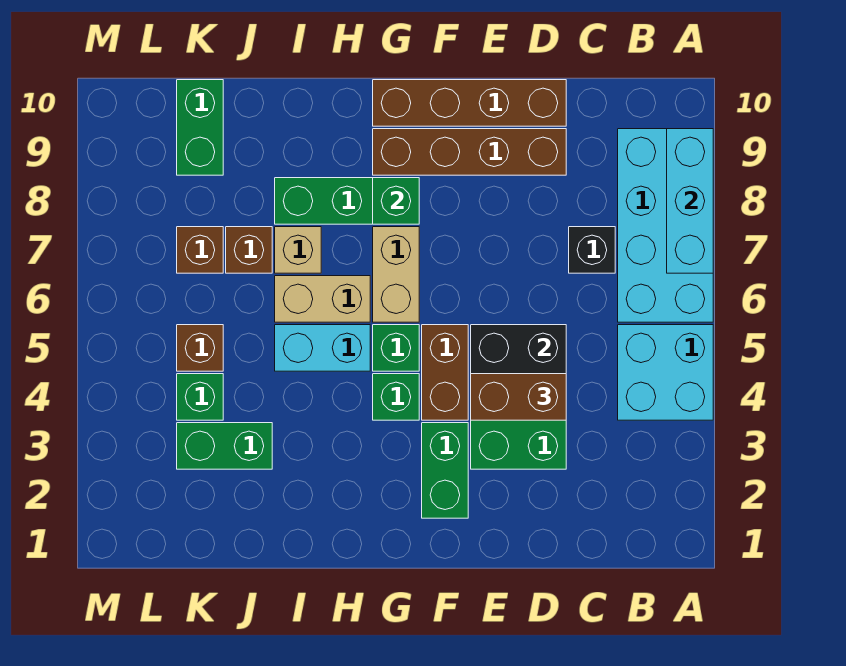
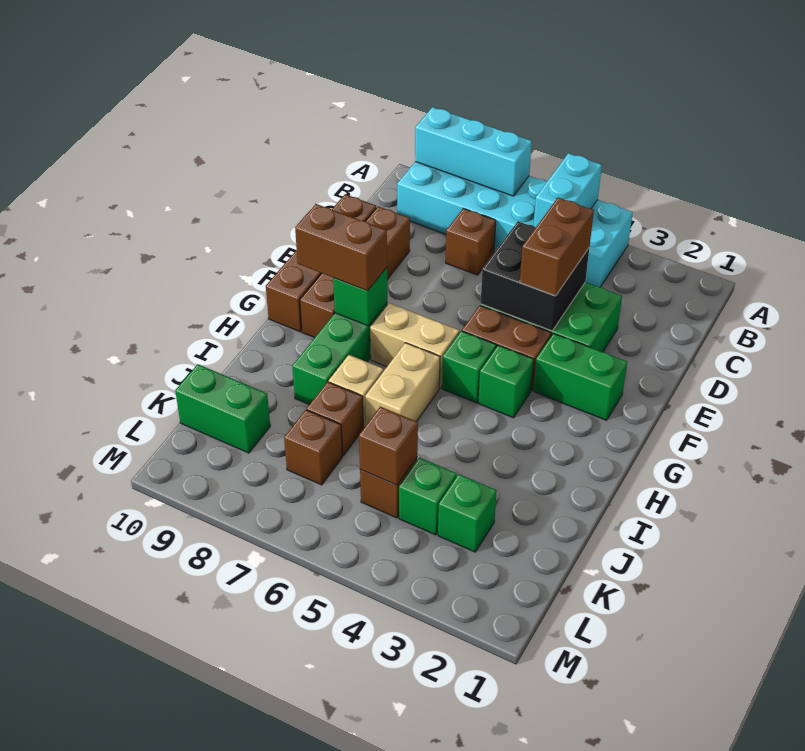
black 1x1 brick [569,227,615,273] -> brown 1x1 brick [446,208,496,275]
none -> brown 1x2 brick [295,204,387,291]
cyan 1x2 brick [275,325,370,371] -> cyan 1x2 brick moved to [534,153,602,227]
green 1x2 brick [177,423,272,469] -> green 1x1 brick [438,474,497,552]
none -> brown 1x1 brick [359,407,418,485]

